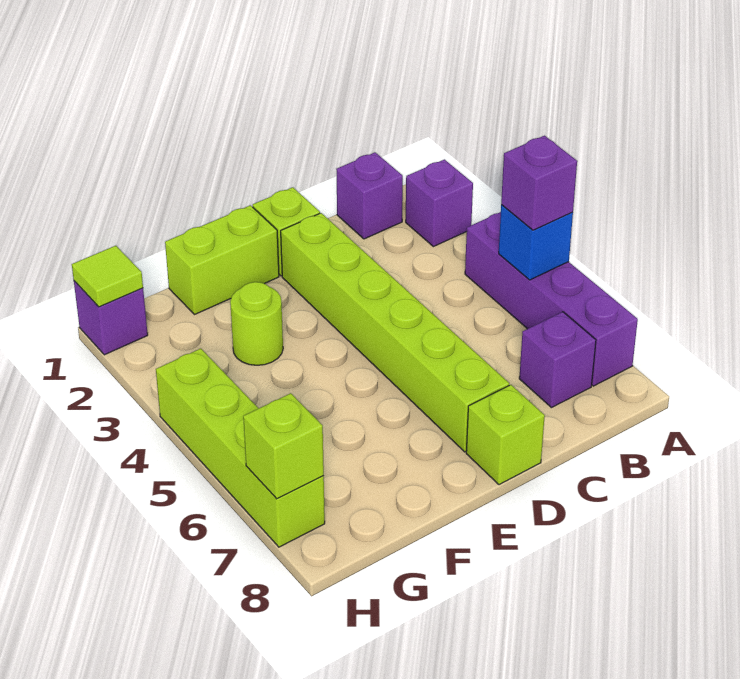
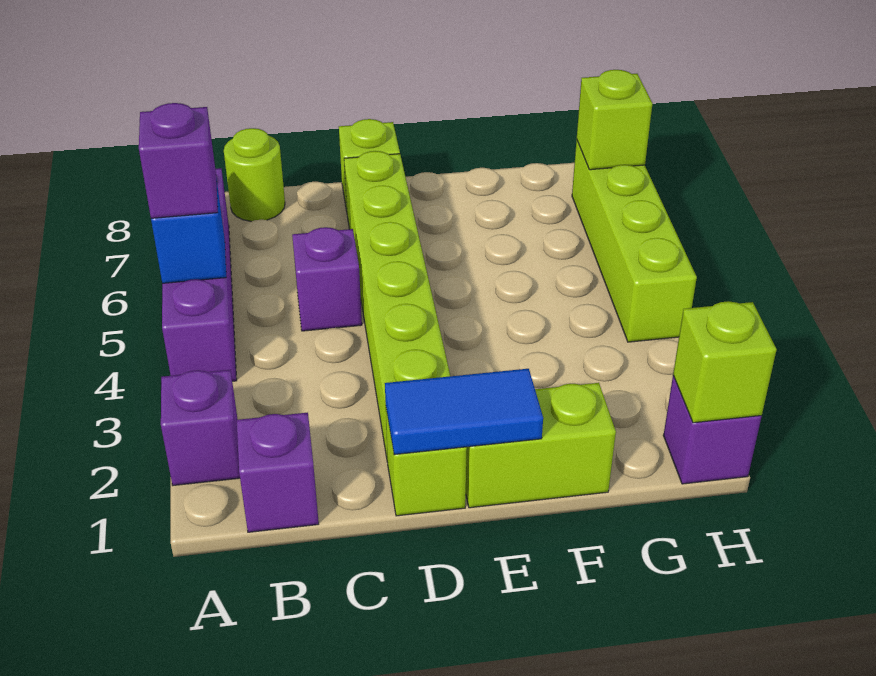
purple 1x1 brick [519,312,596,408] -> purple 1x1 brick moved to [292,227,362,331]
none -> blue 1x2 tile [385,369,543,455]
lime 1x1 round brick [230,282,283,365] -> lime 1x1 round brick moved to [224,128,285,221]
lime 1x1 tile [72,246,143,307] -> lime 1x1 brick [673,301,777,423]

